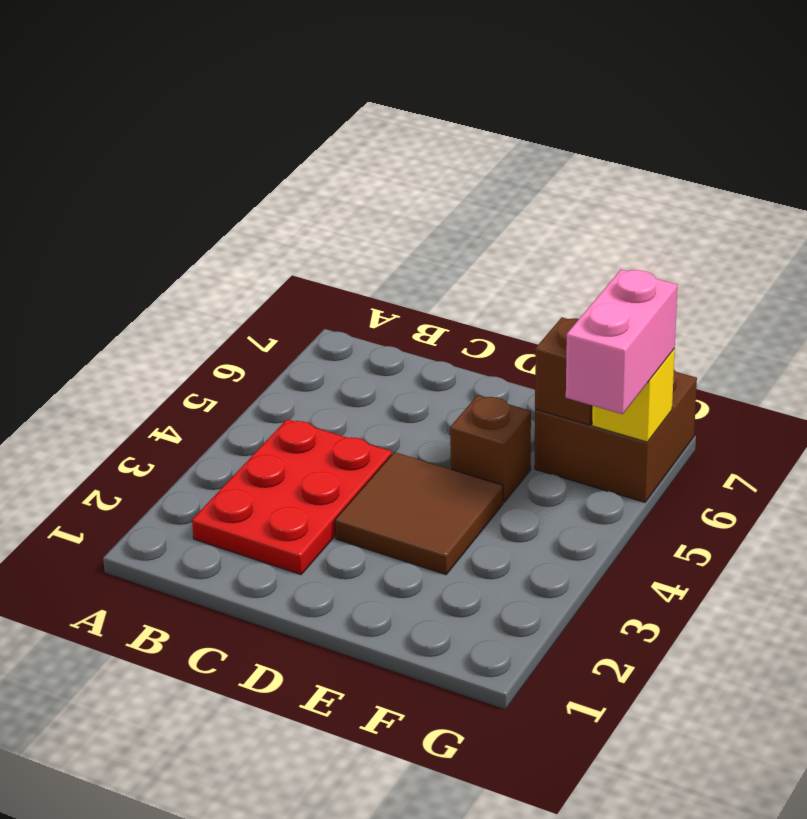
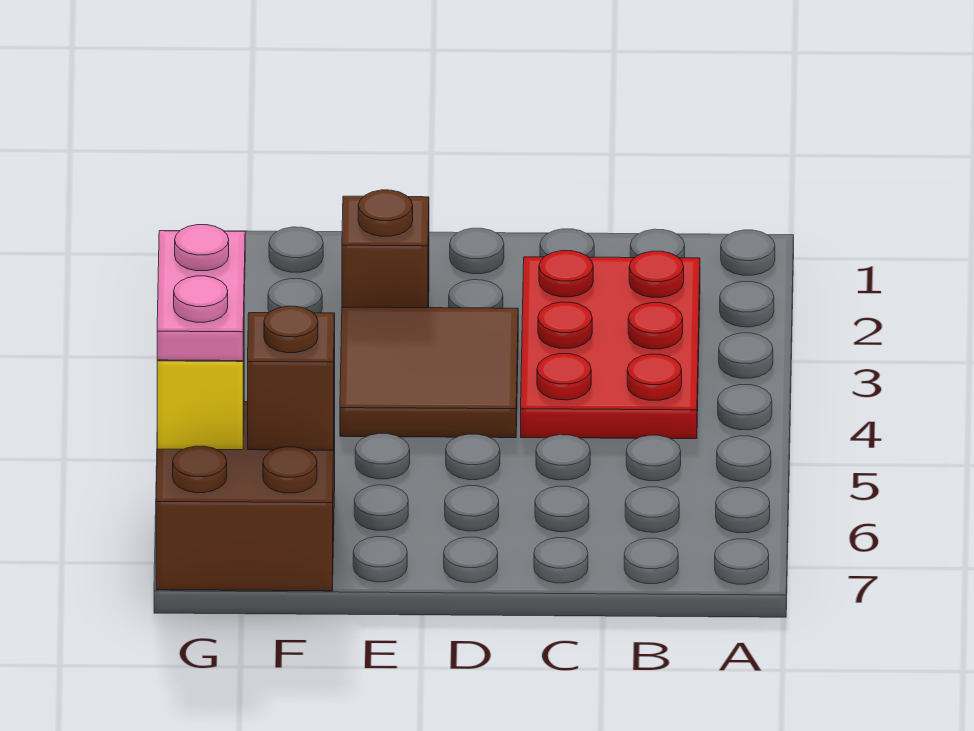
brown 1x1 brick [450,395,531,502] -> brown 1x1 brick moved to [342,190,429,308]
pink 1x2 brick [566,270,677,414] -> pink 1x2 plate [157,225,245,361]

